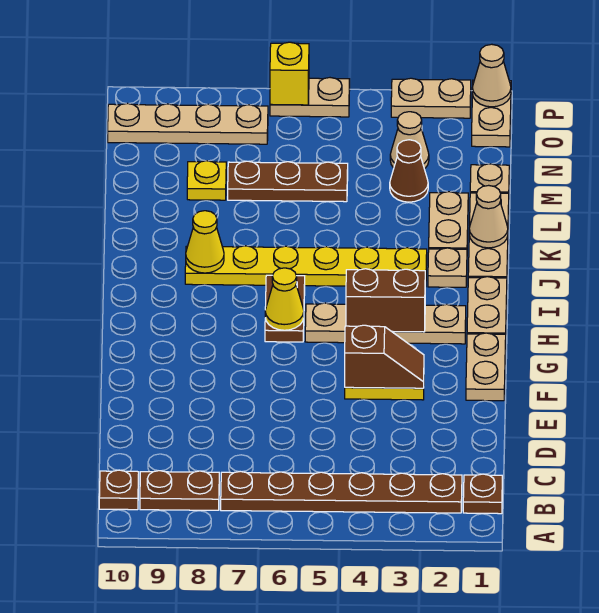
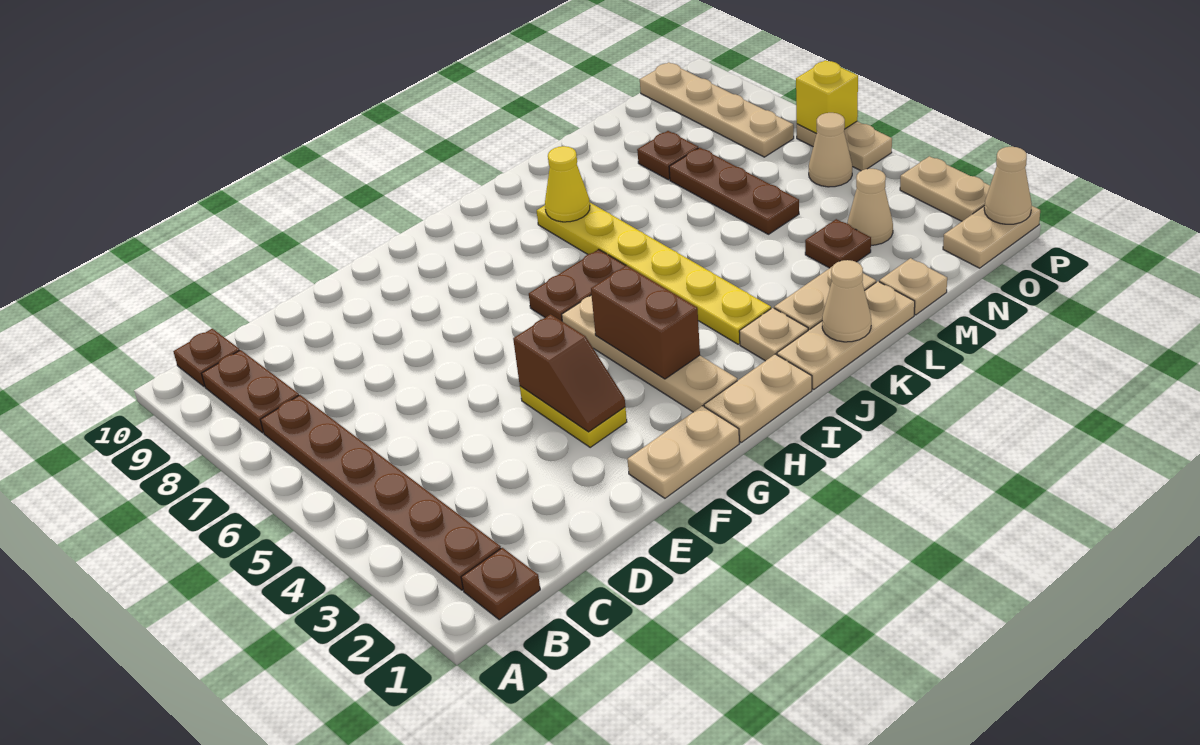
yellow 1x1 cone [265,268,304,330] -> none
brown 1x1 cone [390,140,428,202] -> brown 1x1 plate [805,219,871,268]
yellow 1x1 plate [187,161,226,200] -> brown 1x1 plate [637,131,698,180]
none -> tan 1x1 cone [809,113,852,187]

